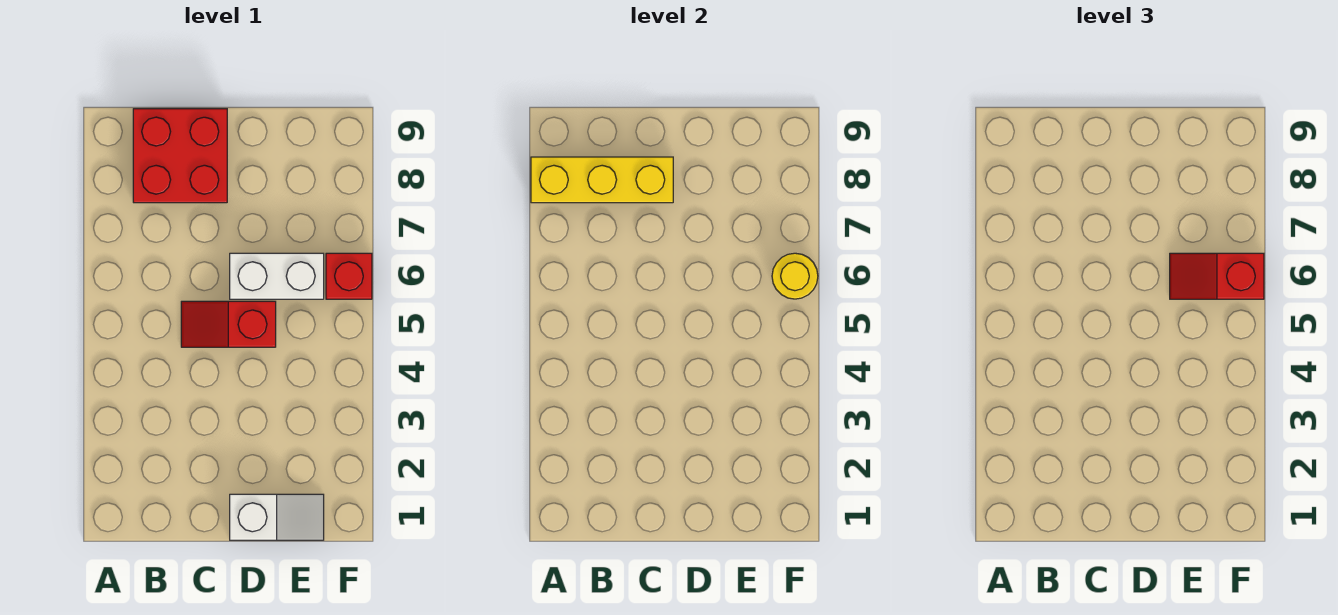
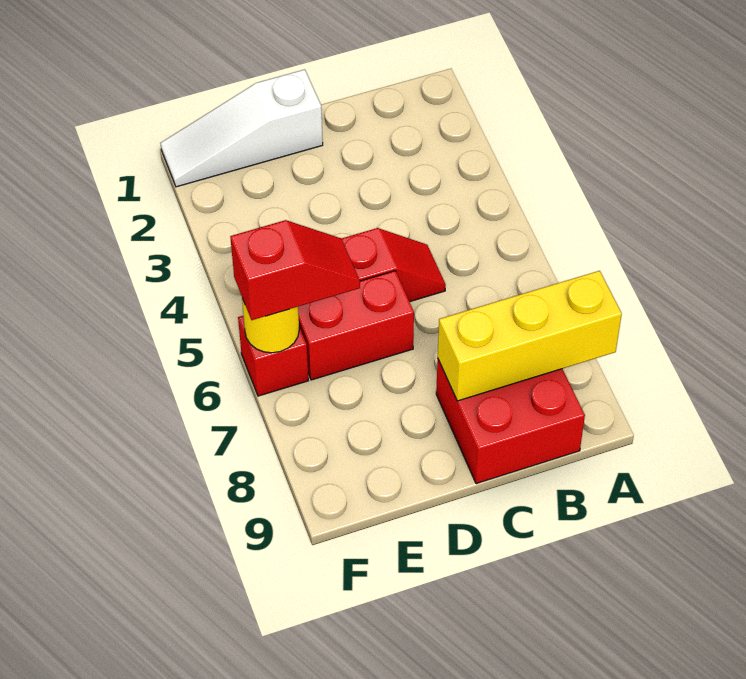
white 1x2 slope [230,494,324,540] -> white 1x3 slope [161,70,323,187]
white 1x2 brick [230,253,324,299] -> red 1x2 brick [298,271,414,380]

